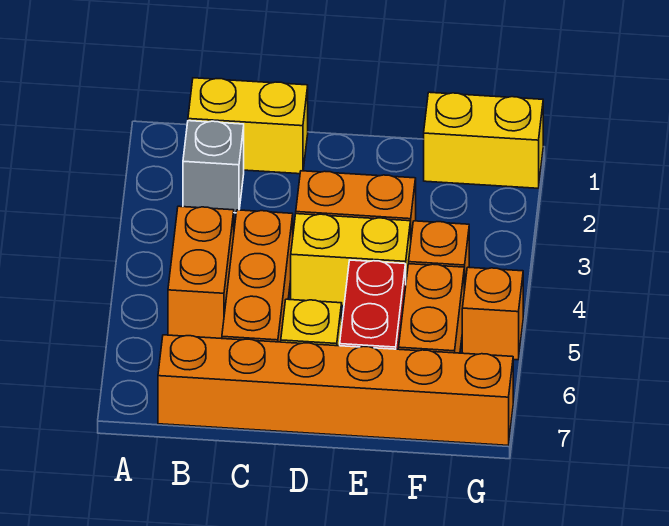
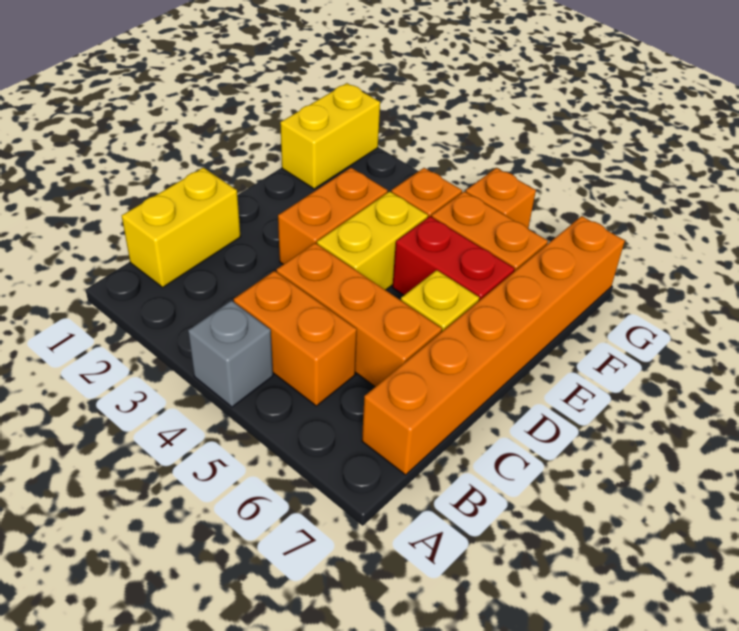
grey 1x1 brick [183,121,244,213] -> grey 1x1 brick moved to [188,301,273,407]

